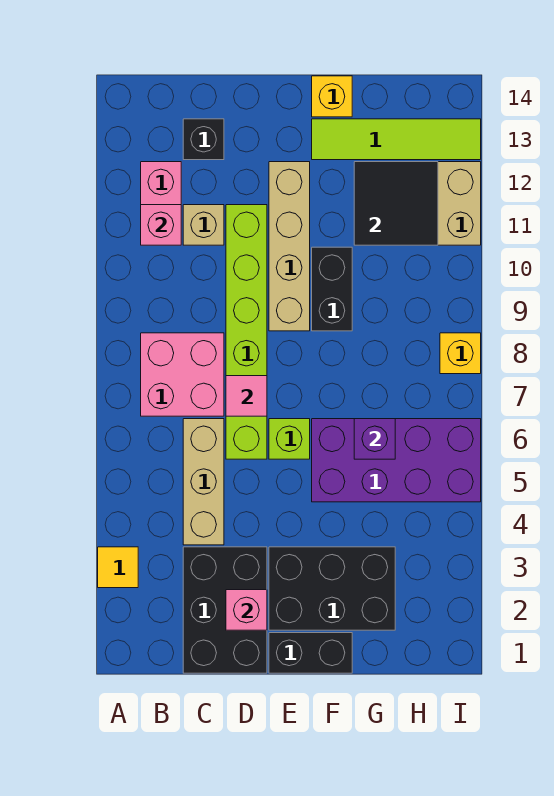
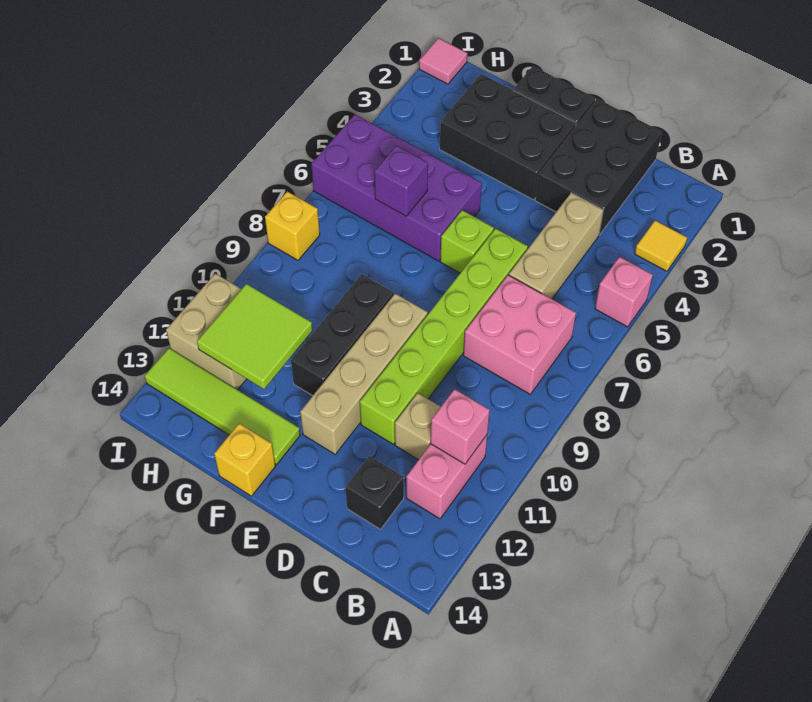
pink 1x1 brick [226,590,267,630] -> pink 1x1 brick moved to [595,257,653,327]
pink 1x1 tile [226,376,267,416] -> pink 1x1 tile moved to [419,38,467,84]
black 1x2 brick [312,247,352,331] -> black 1x3 brick [291,274,394,396]
black 2x2 tile [354,162,438,245] -> lime 2x2 tile [197,284,312,389]

